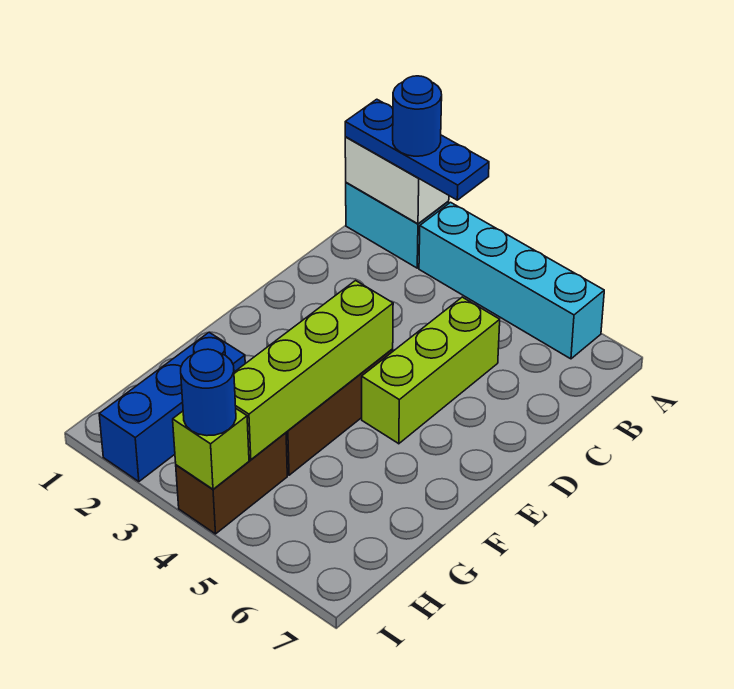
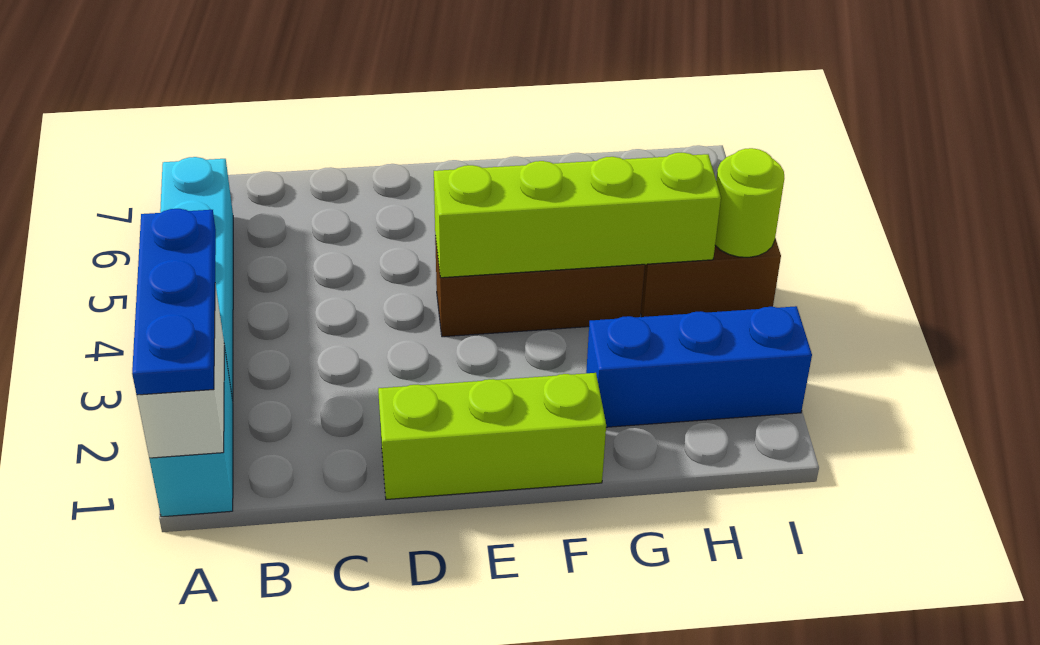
blue 1x1 round brick [393,76,442,156] -> none
lime 1x3 brick [362,297,500,444] -> lime 1x3 brick moved to [378,373,606,500]
lime 1x1 brick [173,409,249,489] -> lime 1x1 round brick [715,148,784,257]
blue 1x1 round brick [181,349,236,436] -> none

